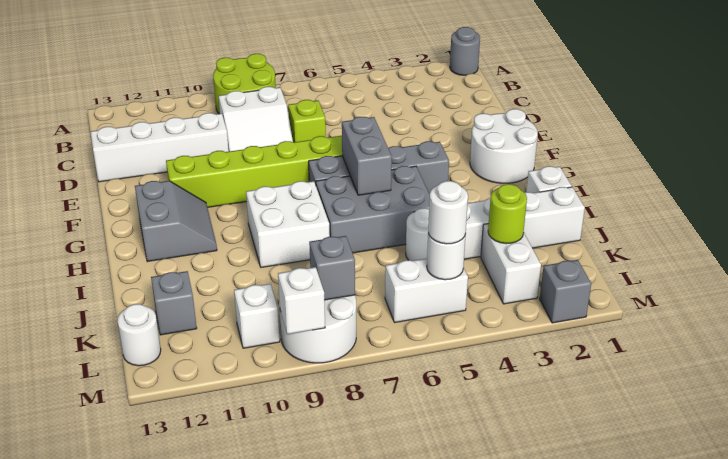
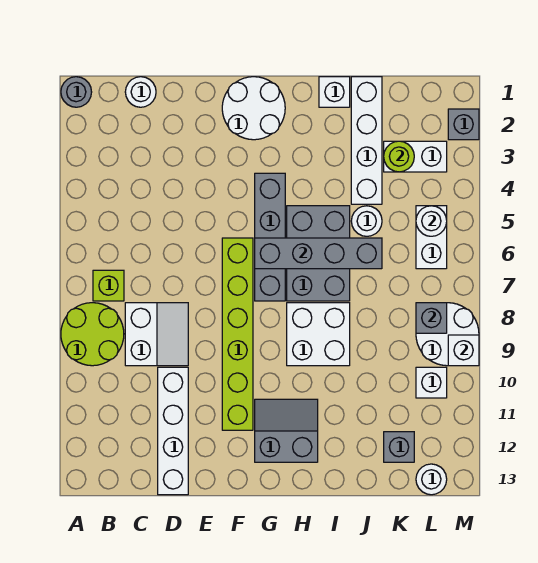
lime 1x1 brick [288,100,326,142] -> lime 1x1 brick moved to [93,270,124,301]
grey 1x2 brick [342,117,392,195] -> grey 1x4 brick [255,238,382,269]
white 1x1 round brick [428,181,468,244] -> white 1x1 round brick moved to [125,77,156,107]

